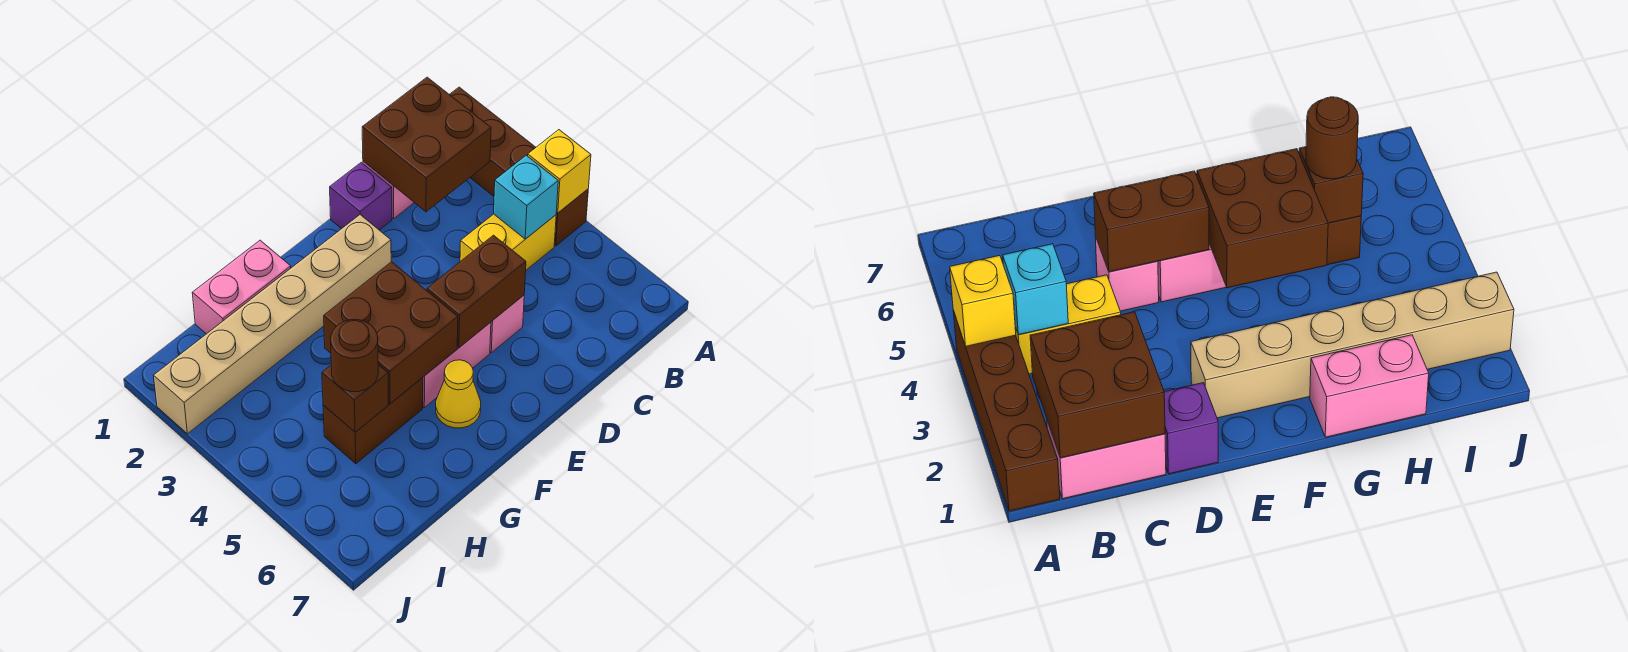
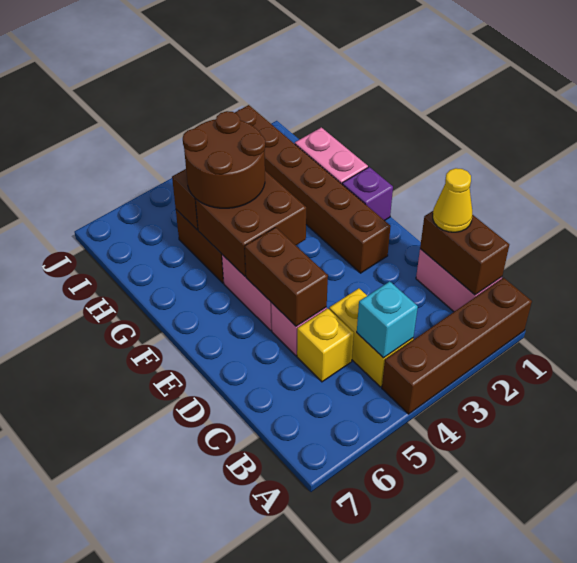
yellow 1x1 brick [528,130,591,213] -> yellow 1x1 brick moved to [297,309,354,382]
brown 2x2 brick [362,77,491,212] -> brown 1x2 brick [420,211,509,295]
purple 1x1 brick [330,162,392,230] -> purple 1x1 brick moved to [342,167,393,221]
tan 1x6 brick [153,215,391,434] -> brown 1x6 brick [235,105,391,273]
yellow 1x1 cone [436,360,481,428] -> yellow 1x1 cone moved to [433,168,472,232]
brown 1x1 round brick [331,320,378,392] -> brown 2x2 round brick [183,111,265,208]

